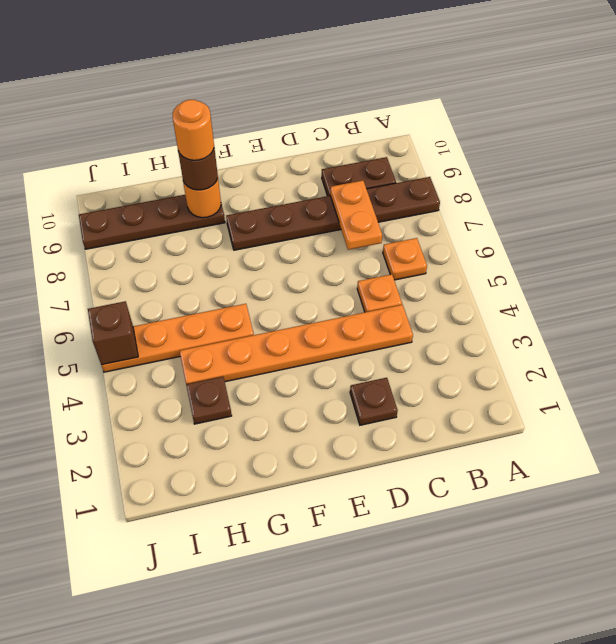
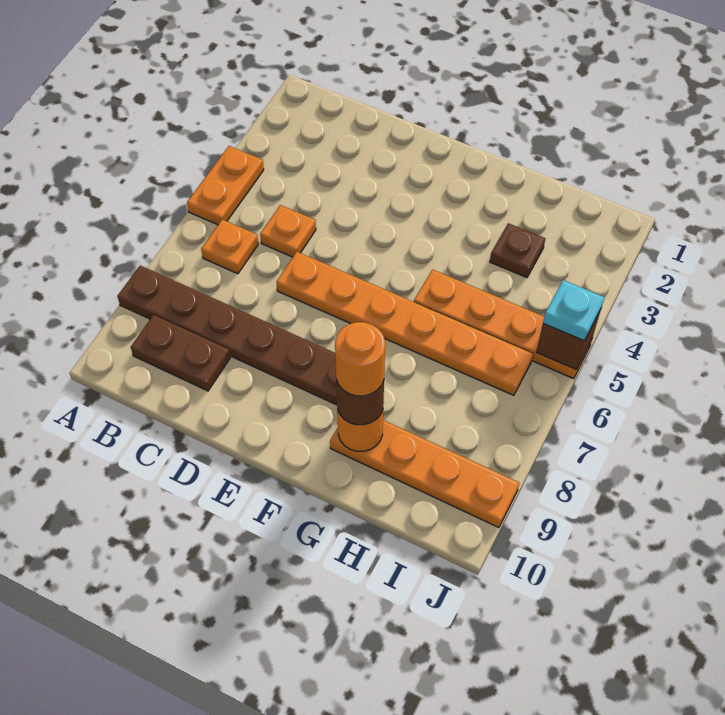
orange 1x6 plate [180,305,413,384] -> orange 1x6 plate moved to [276,252,533,395]
orange 1x2 plate [330,181,382,250] -> orange 1x2 plate moved to [187,146,264,225]
brown 1x1 plate [350,378,398,425] -> none
brown 1x4 plate [79,195,225,249] -> orange 1x4 plate [330,420,519,528]
none -> cyan 1x1 plate [543,280,604,341]

